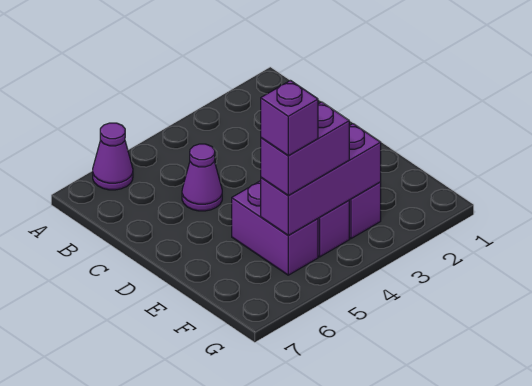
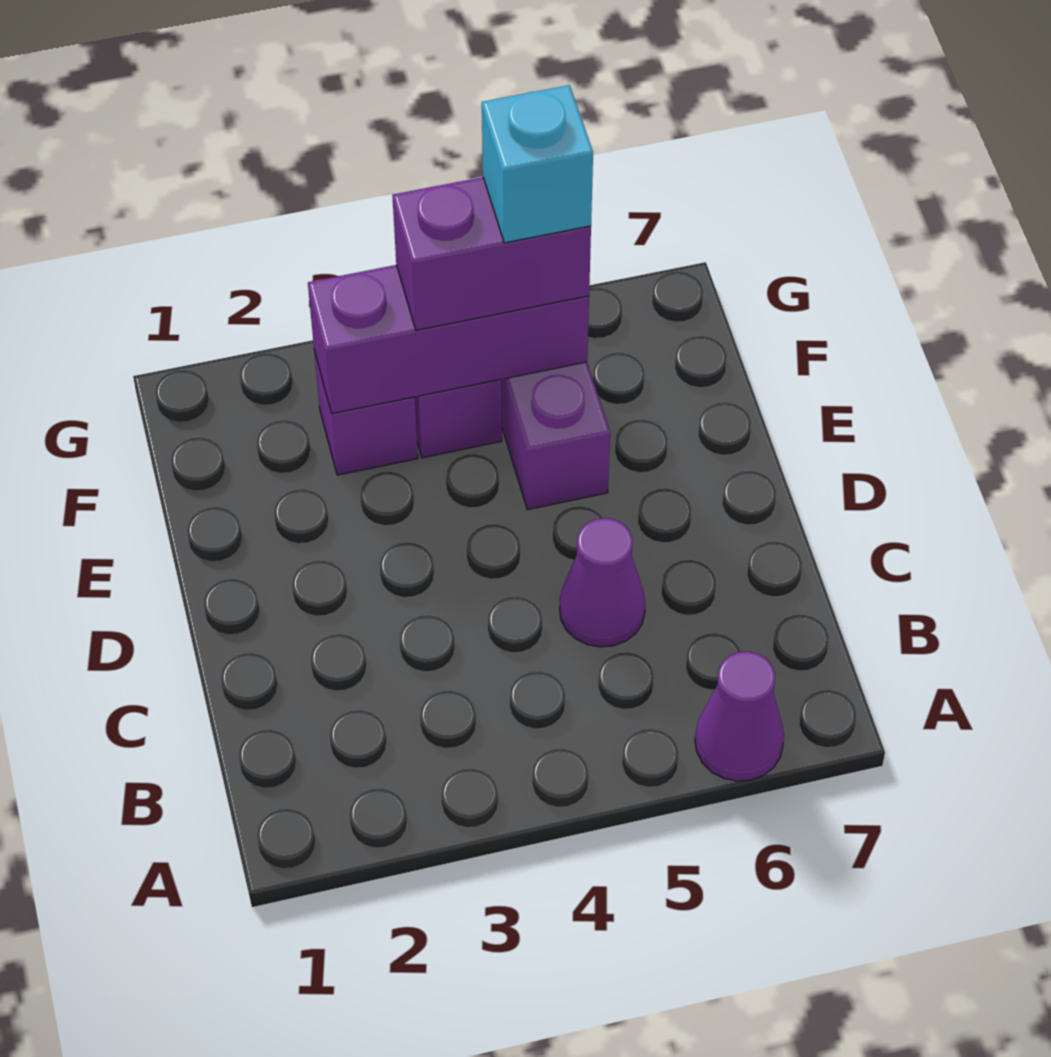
purple 1x1 brick [261,80,318,156] -> cyan 1x1 brick [482,85,593,243]

